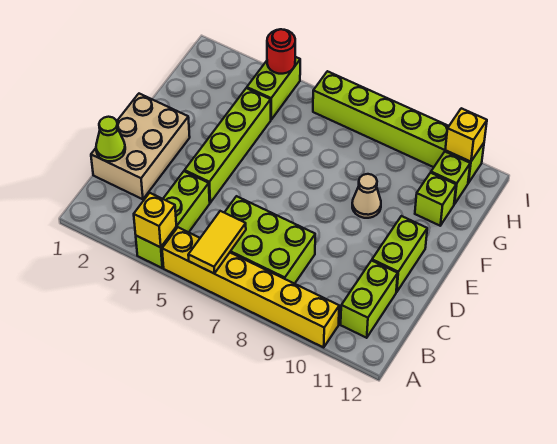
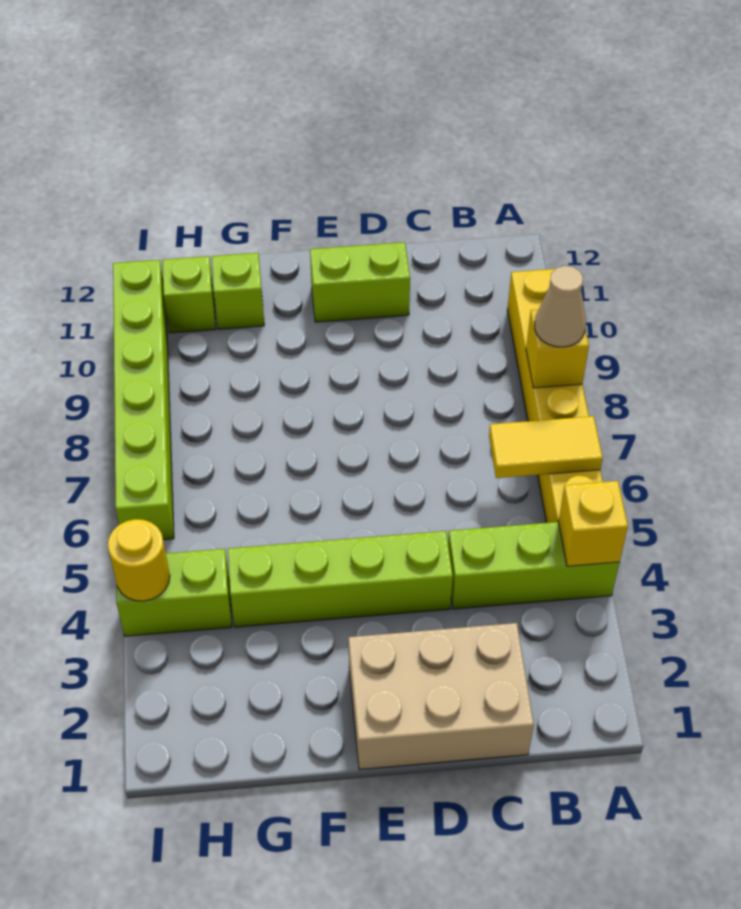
lime 2x3 brick [224,196,315,284] -> none
lime 1x2 brick [341,261,398,338] -> none
lime 1x1 cone [96,117,125,161] -> none
tan 1x1 cone [352,174,381,218] -> tan 1x1 cone moved to [535,266,586,347]
red 1x1 round brick [267,29,295,74] -> yellow 1x1 round brick [108,519,170,601]
yellow 1x1 brick [445,108,487,162] -> yellow 1x1 brick moved to [526,310,589,388]

